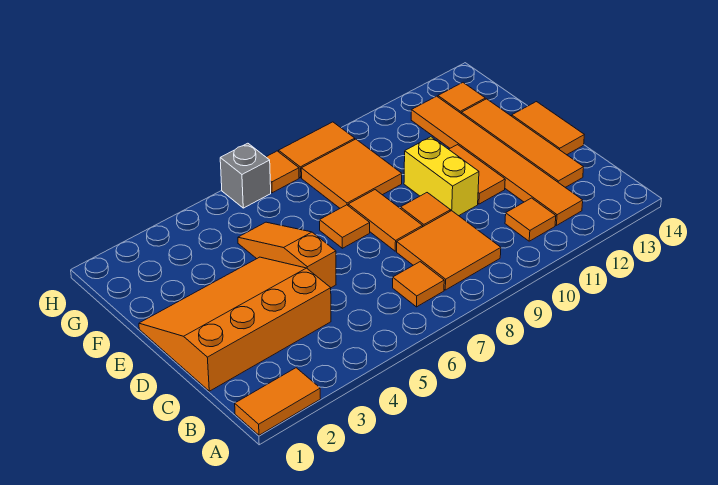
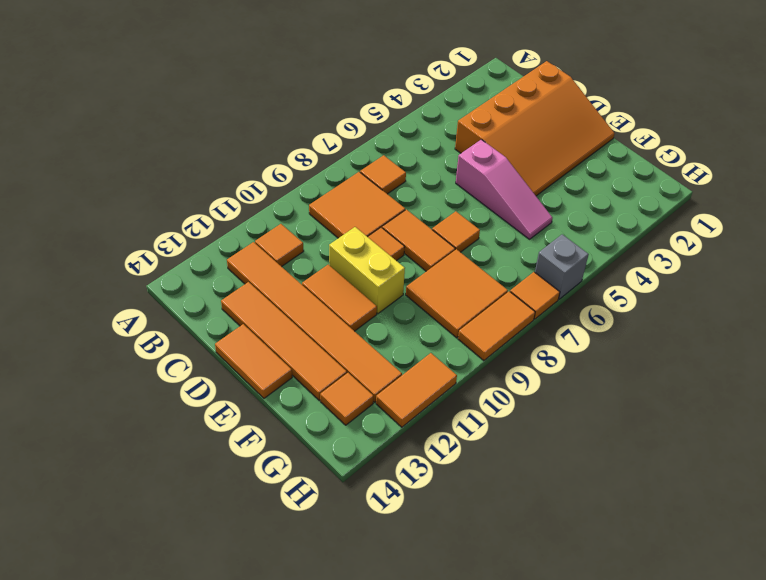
orange 1x2 tile [235,368,320,435] -> orange 1x2 tile moved to [376,353,457,427]
orange 1x3 slope [238,222,336,288] -> pink 1x3 slope [456,139,553,239]

